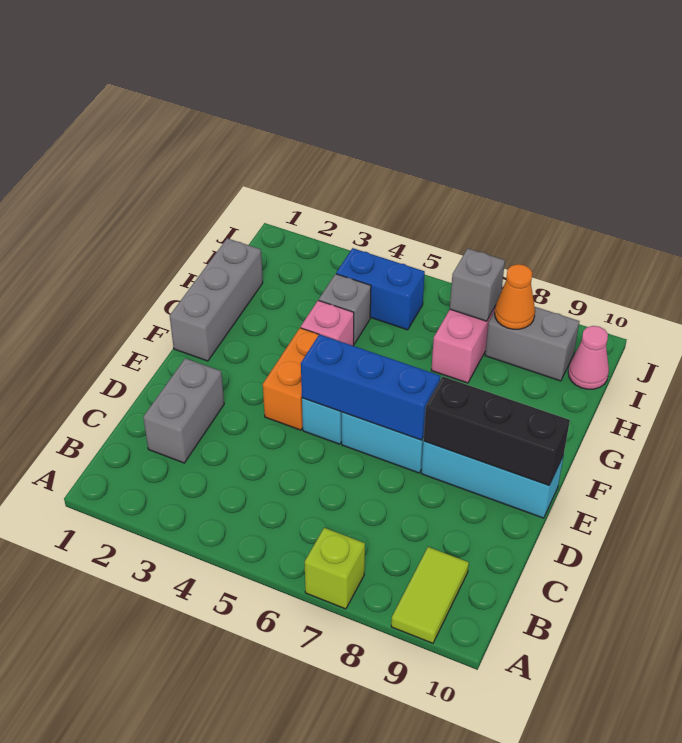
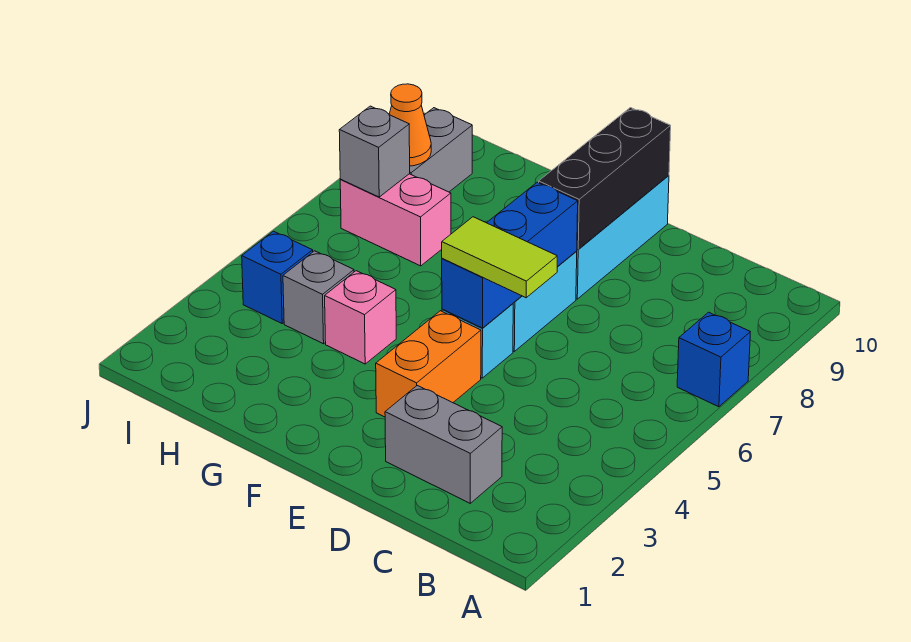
lime 1x1 brick [305,528,365,609] -> blue 1x1 brick [677,312,750,407]
lime 1x2 tile [391,547,469,643] -> lime 1x2 tile moved to [442,217,557,298]
orange 1x2 brick [263,328,319,430] -> orange 1x2 brick turned to [376,311,481,417]
grey 1x3 brick [170,238,263,361] -> none
blue 1x2 brick [336,248,425,330] -> blue 1x1 brick [242,231,313,323]
pink 1x1 cone [568,326,609,389] -> none

